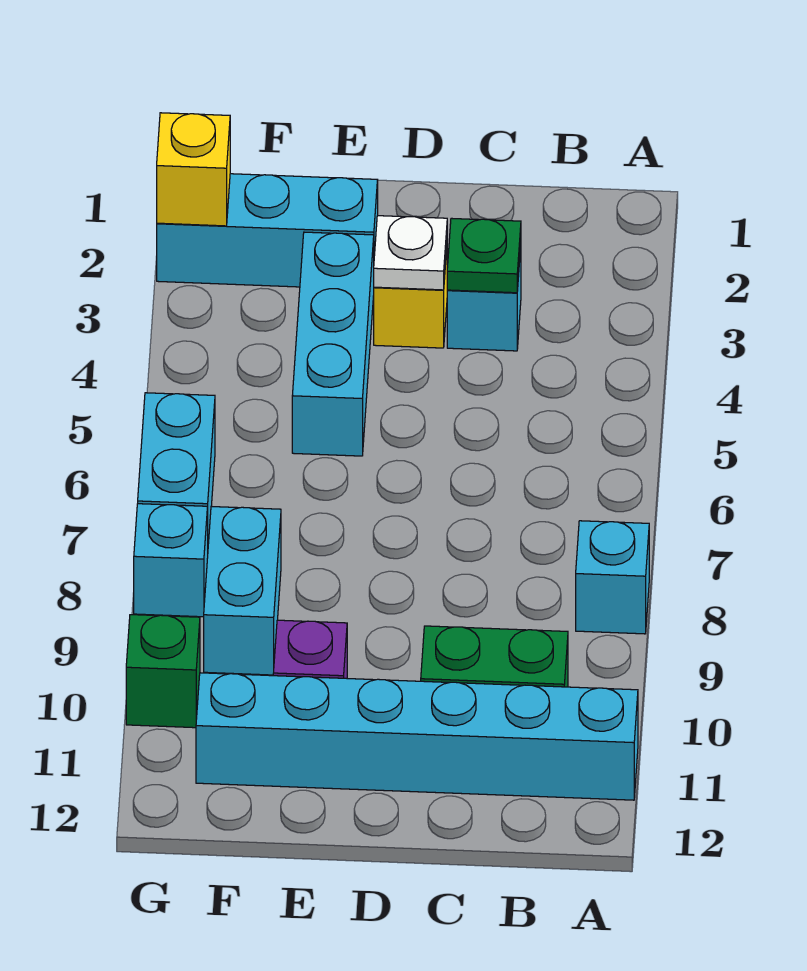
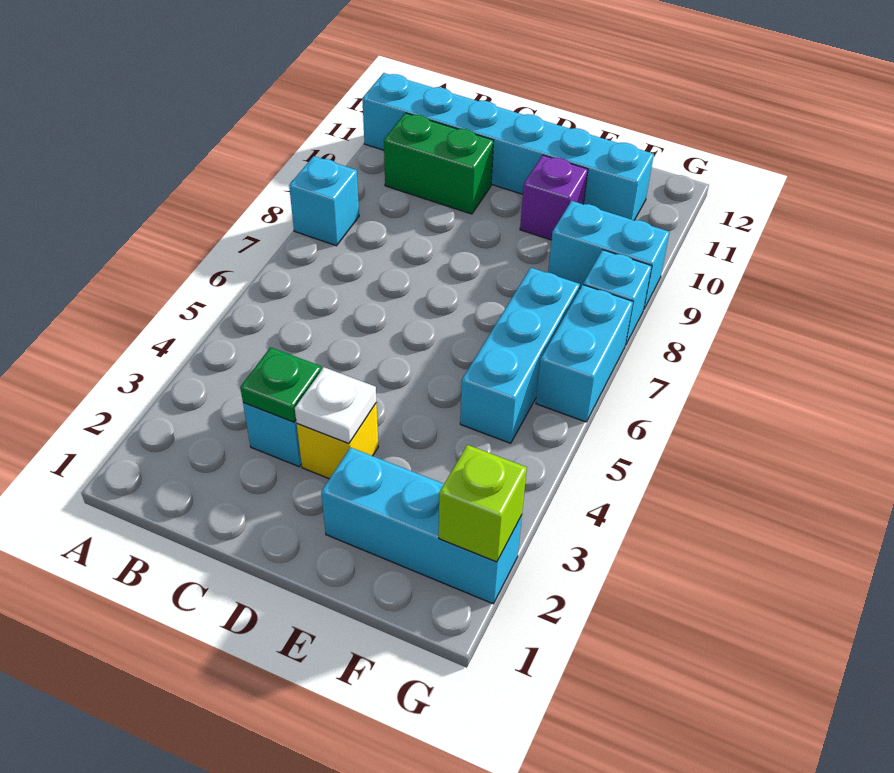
cyan 1x3 brick [292,232,374,456] -> cyan 1x3 brick moved to [460,268,580,443]
cyan 1x2 brick [204,507,281,675] -> cyan 1x2 brick turned to [548,201,670,308]
yellow 1x1 brick [157,113,230,226] -> lime 1x1 brick [439,445,527,562]
green 1x1 brick [126,615,200,728] -> none

